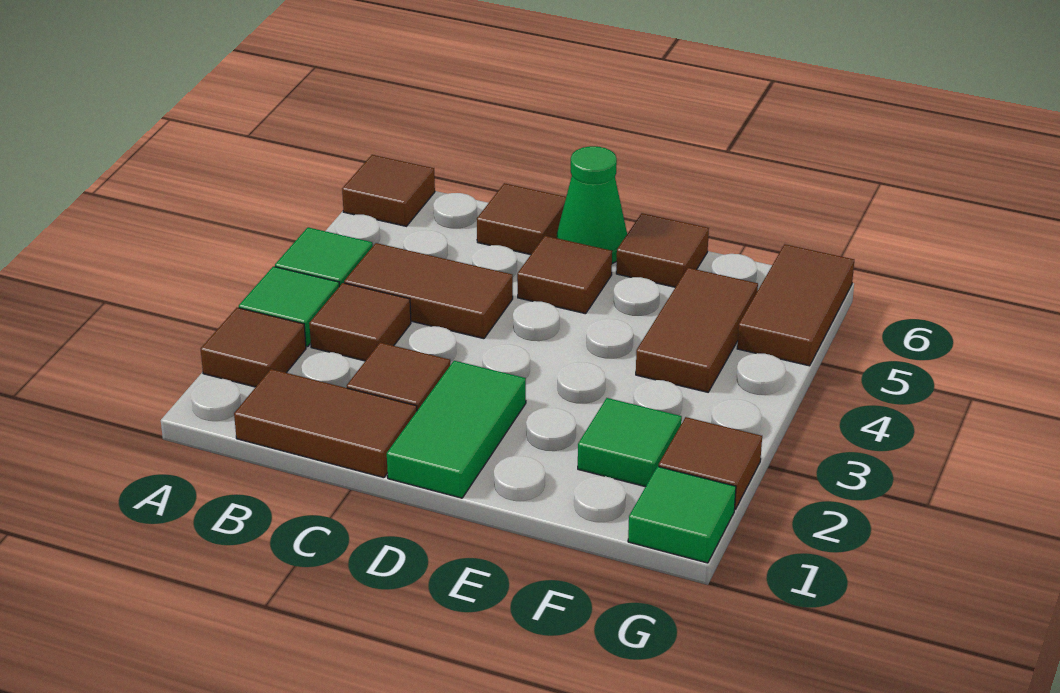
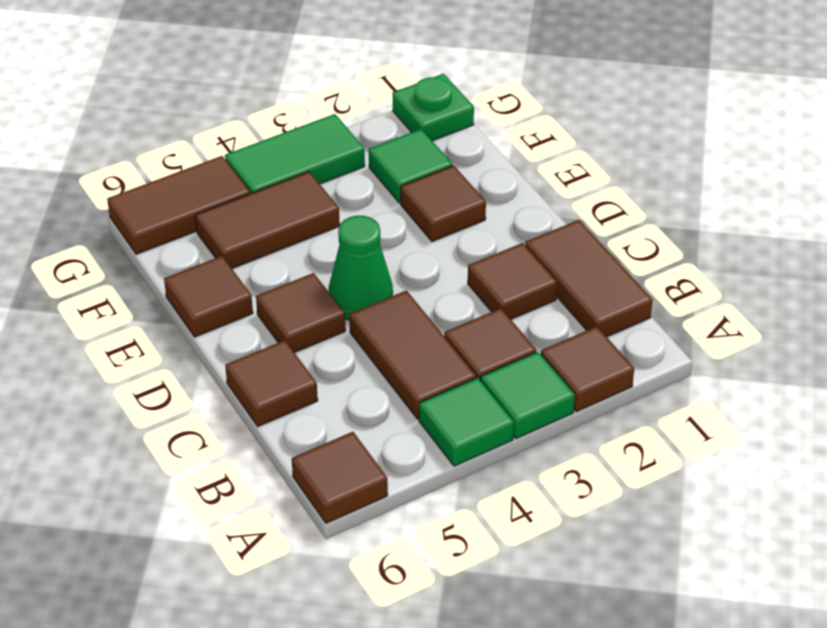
green 1x2 tile [387,361,526,498] -> green 1x2 tile moved to [225,114,365,194]
green 1x1 cone [557,146,627,264] -> green 1x1 cone moved to [329,216,393,320]
green 1x1 tile [628,466,736,563] -> green 1x1 plate [392,74,474,141]
brown 1x1 tile [659,417,762,509] -> brown 1x1 tile moved to [401,166,486,241]

